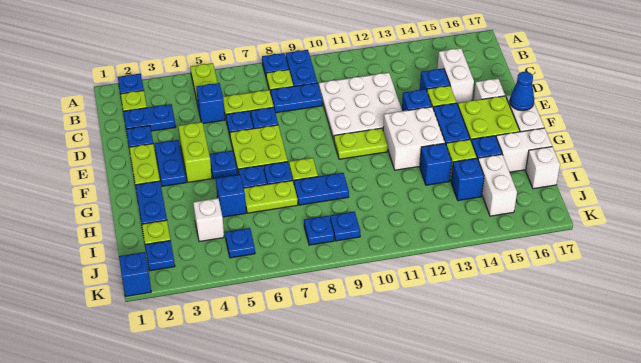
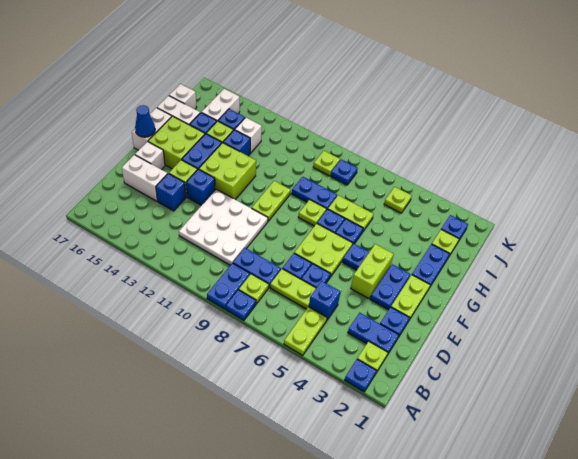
white 1x2 brick [437,48,474,104] -> white 1x2 brick turned to [122,155,167,201]
lime 1x2 plate [334,128,388,159] -> lime 1x2 plate turned to [252,181,291,221]
white 2x2 brick [383,107,445,170] -> lime 2x2 brick [199,143,256,200]
blue 1x1 brick [216,174,246,217] -> none
white 1x1 brick [193,198,224,242] -> white 1x1 brick moved to [235,118,262,153]
blue 1x1 plate [225,228,255,258] -> lime 1x1 plate [384,187,412,213]
blue 1x1 plate [330,211,360,241] -> lime 1x1 plate [313,151,340,176]
blue 1x1 brick [119,252,151,296] -> none

